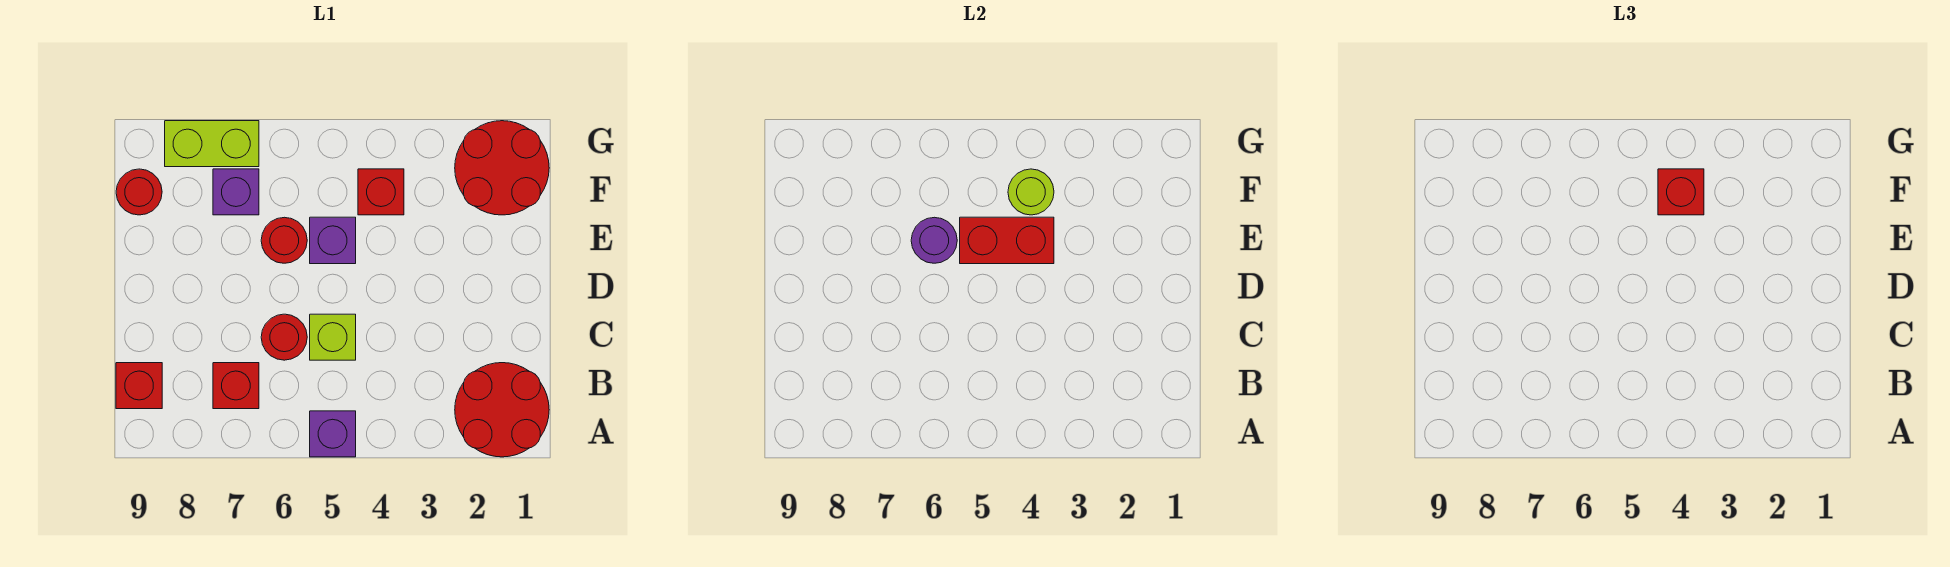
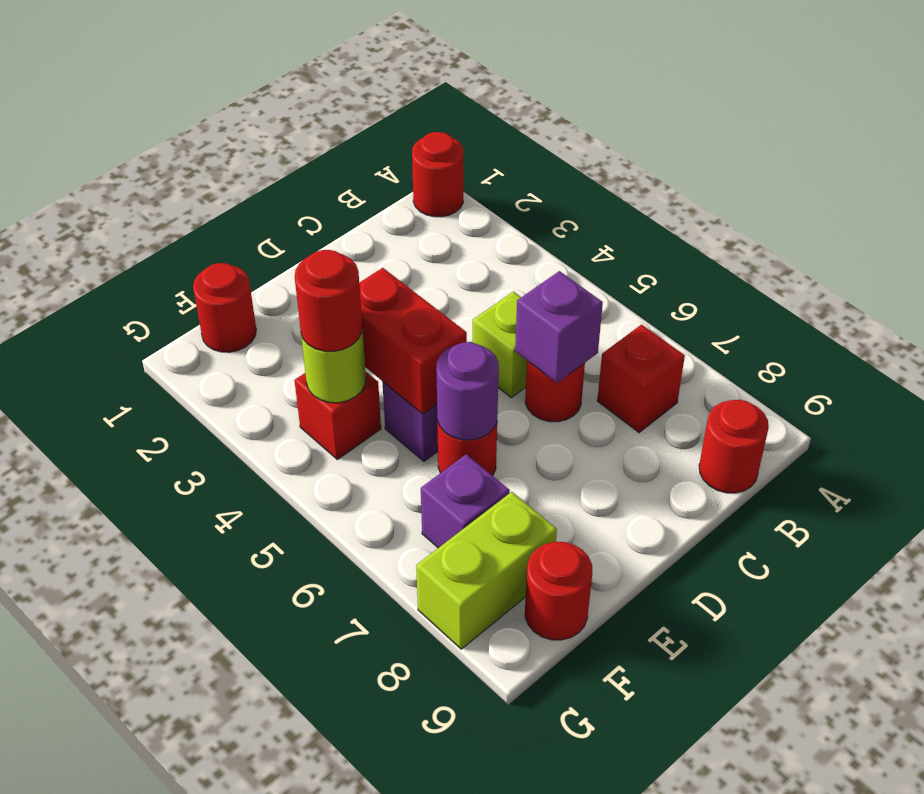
red 2x2 round brick [455,363,549,457] -> red 1x1 round brick [412,132,463,217]
purple 1x1 brick [310,411,356,457] -> purple 1x1 brick moved to [515,271,603,383]
red 1x1 brick [116,363,162,409] -> red 1x1 round brick [699,400,769,493]
red 2x2 round brick [455,121,549,215] -> red 1x1 round brick [193,263,256,352]
red 1x1 brick [1658,169,1704,215] -> red 1x1 round brick [295,250,362,351]
lime 1x2 brick [165,121,259,167] -> lime 1x2 brick turned to [416,492,557,649]

